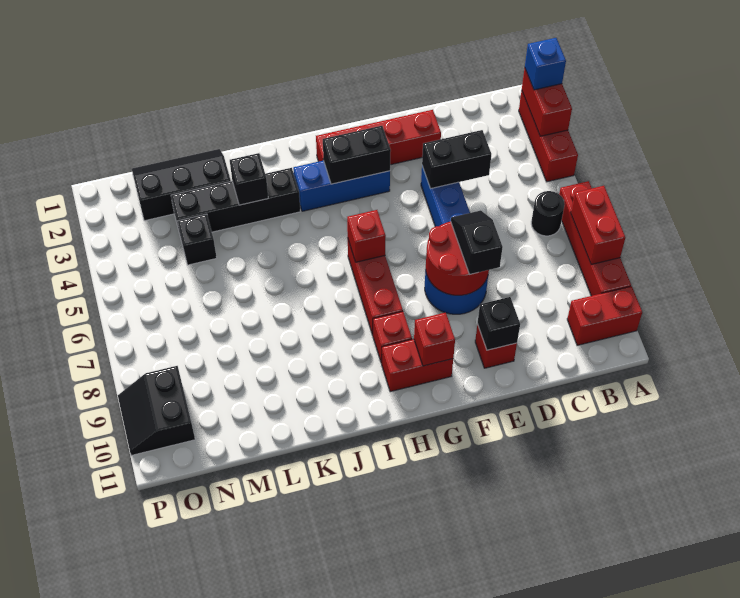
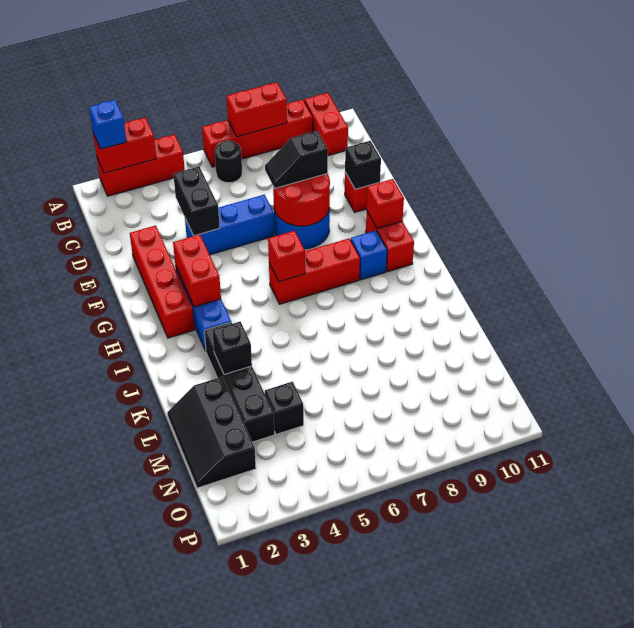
black 1x2 brick [323,126,391,184] -> red 1x2 brick [173,234,221,307]
red 1x1 brick [373,312,412,363] -> blue 1x1 brick [351,231,387,280]
black 2x2 slope [118,366,195,456] -> none

